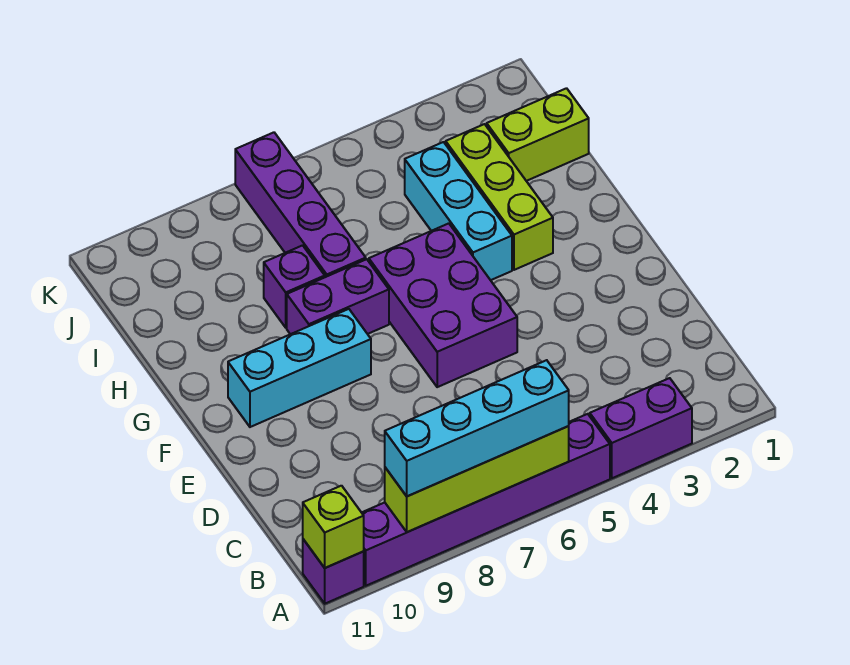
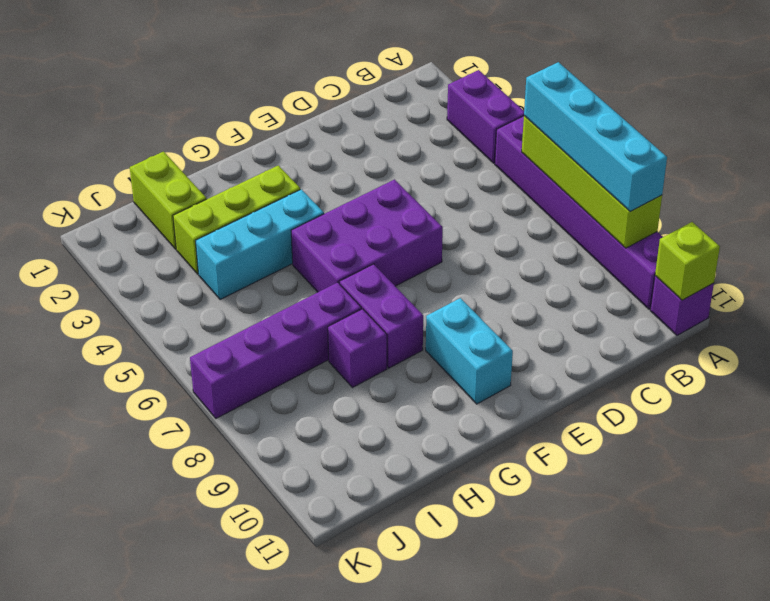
cyan 1x3 brick [228,309,371,427] -> cyan 1x2 brick [426,298,513,404]

